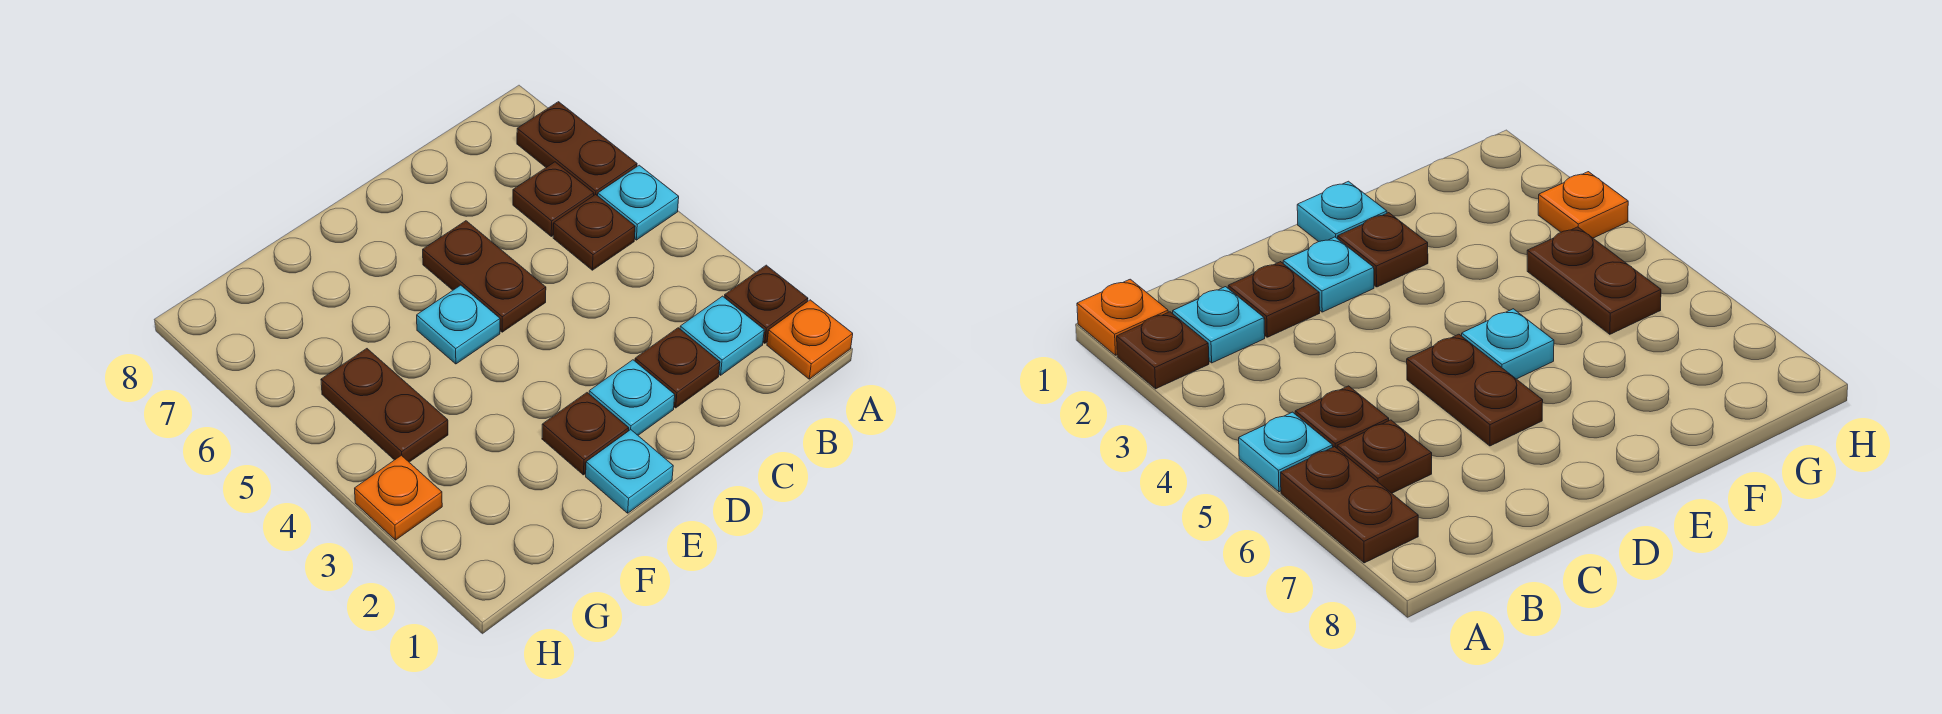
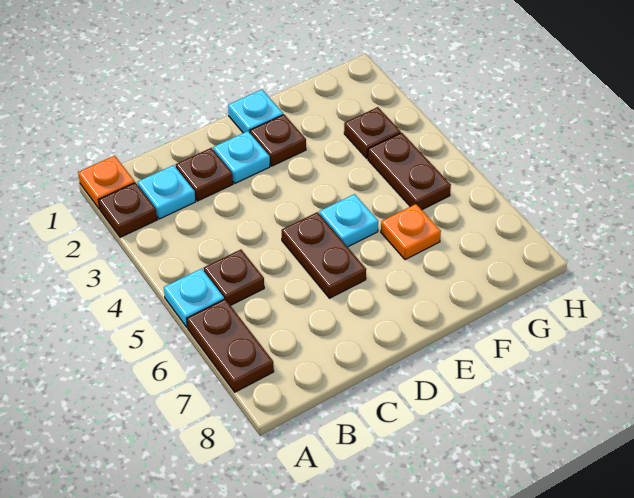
brown 1x1 plate [513,162,594,236] -> brown 1x1 plate moved to [344,107,401,158]
orange 1x1 plate [355,455,442,540] -> orange 1x1 plate moved to [381,204,441,260]

